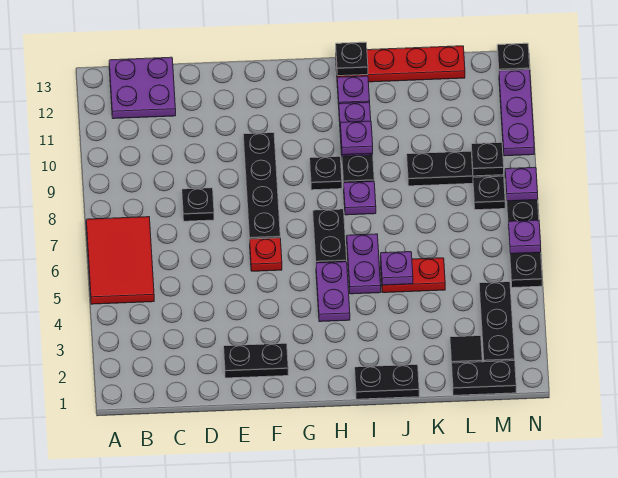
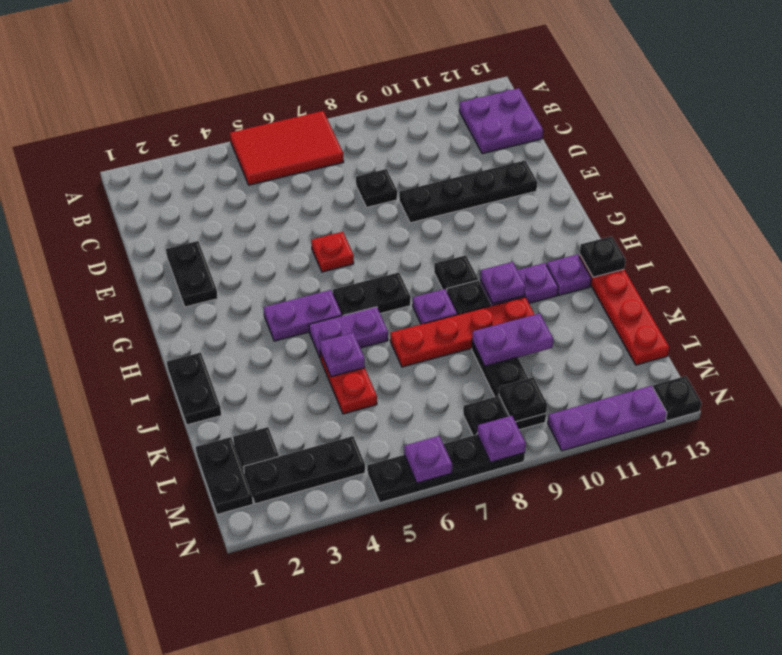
black 1x4 plate [243,133,280,243] -> black 1x4 plate moved to [399,161,537,223]
none -> red 1x4 plate [390,297,535,367]
none -> purple 1x2 plate [472,313,553,366]

